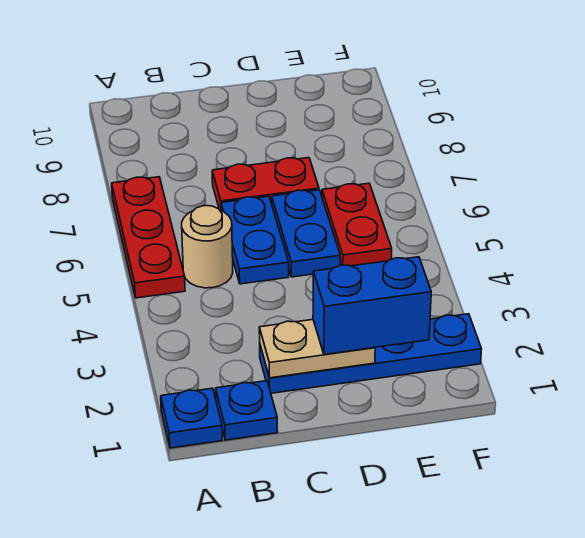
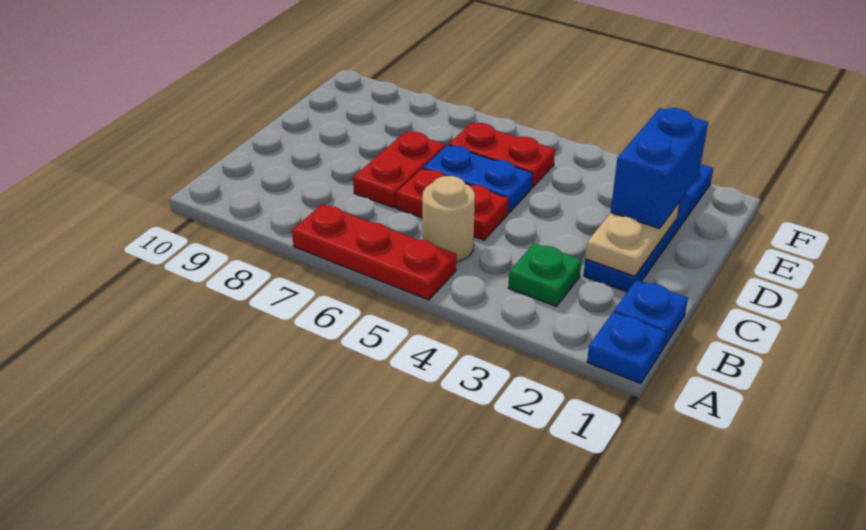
none -> green 1x1 plate [508,243,582,306]
blue 1x2 plate [221,196,289,284] -> red 1x2 plate [396,169,509,240]

